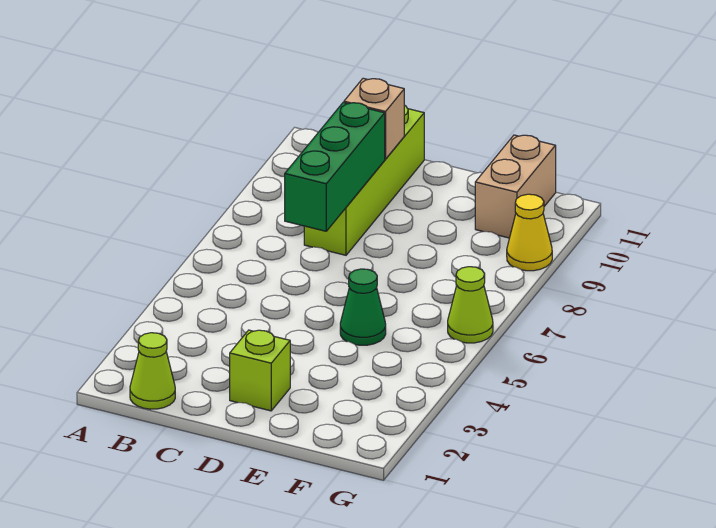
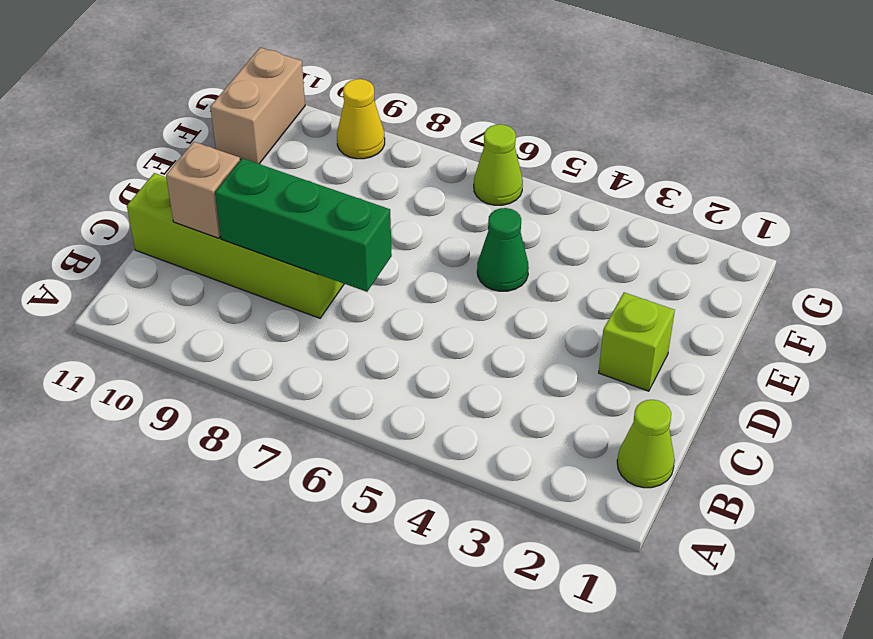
tan 1x2 brick [475,135,556,238] -> tan 1x2 brick turned to [210,48,305,164]

